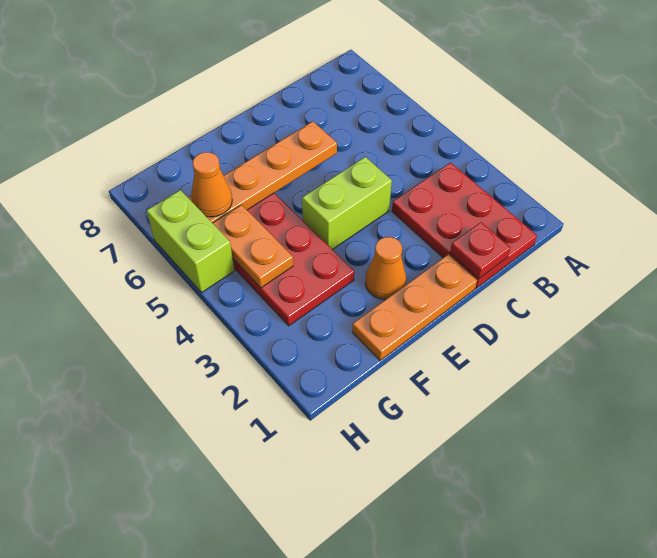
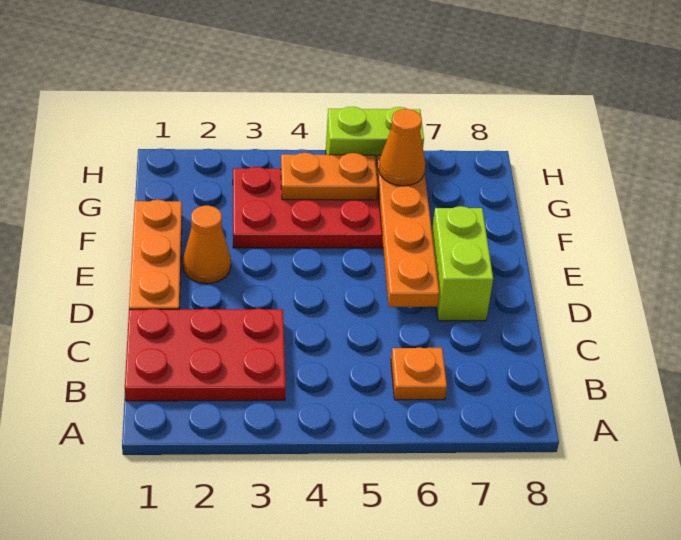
none -> orange 1x1 plate [391,347,447,400]
red 1x1 plate [450,222,510,278] -> none
lime 1x2 brick [302,157,392,250] -> lime 1x2 brick moved to [432,206,493,321]

